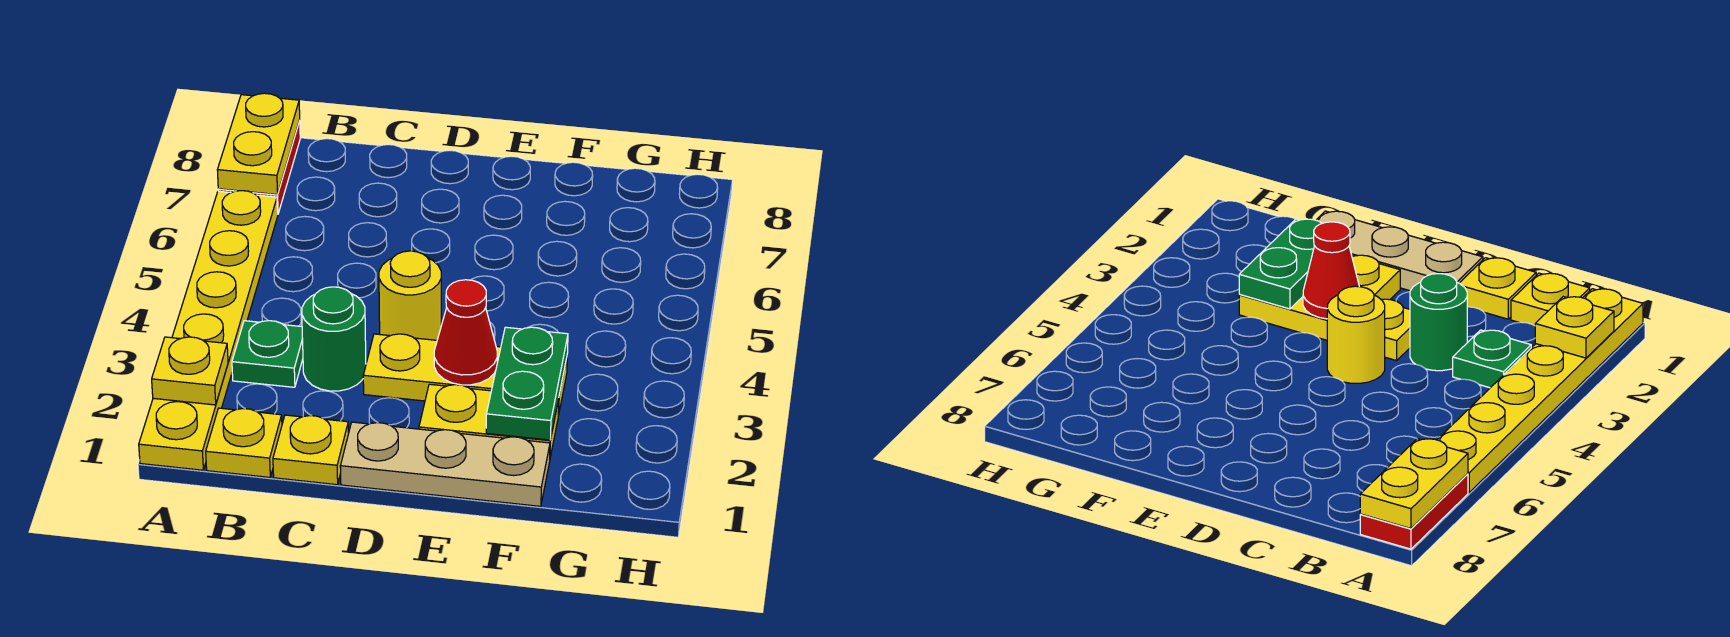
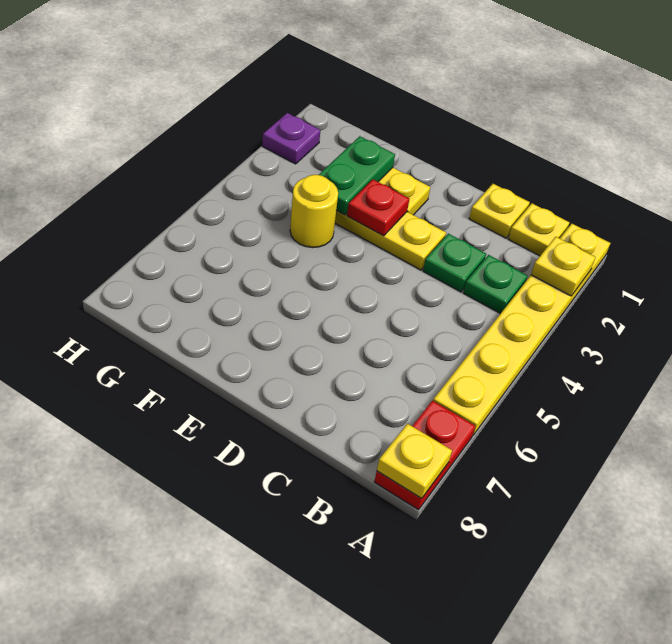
yellow 1x2 plate [217,93,300,195] -> yellow 1x1 plate [377,424,452,498]
green 1x1 round brick [302,287,366,391] -> green 1x1 plate [423,234,486,292]
tan 1x3 plate [340,422,550,506] -> none
yellow 1x1 round brick [379,251,441,340] -> yellow 1x1 round brick moved to [290,175,338,248]
red 1x1 cone [434,280,497,385] -> red 1x1 plate [347,179,409,236]
none -> purple 1x1 plate [262,113,320,164]

